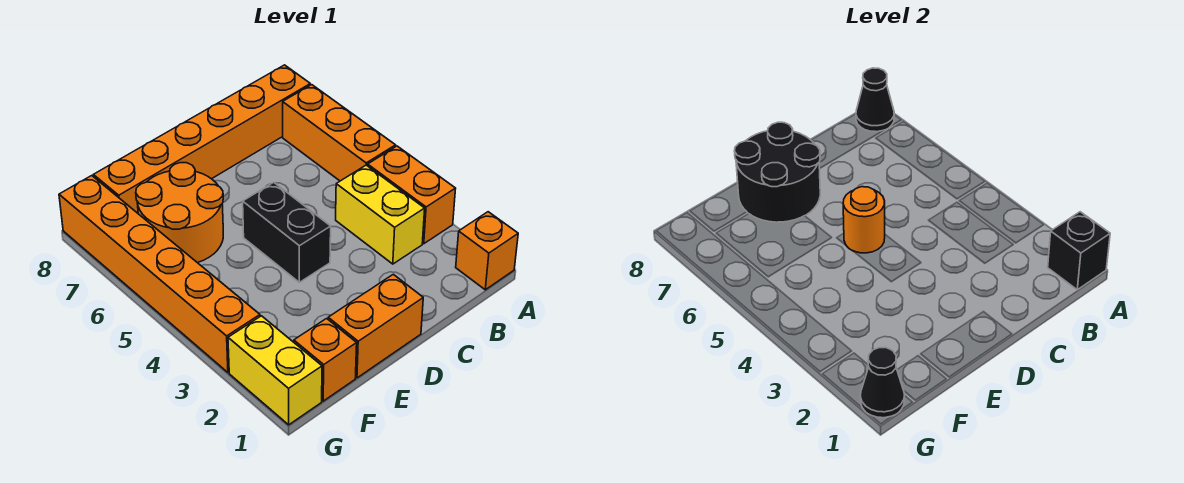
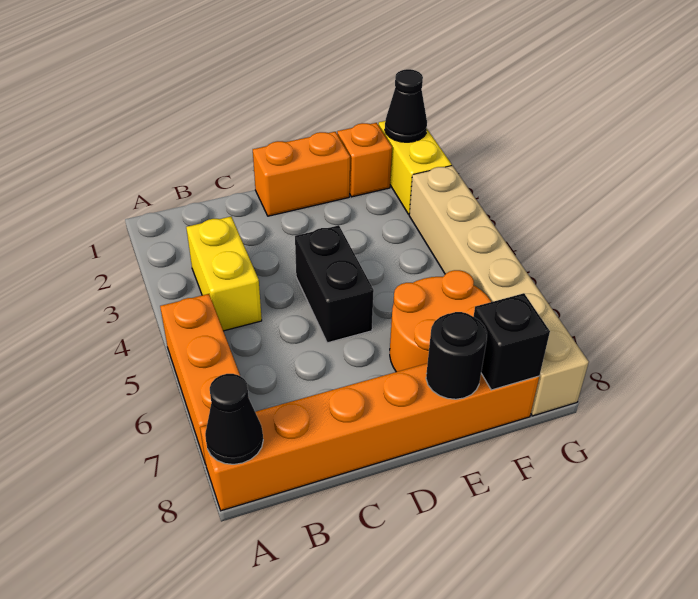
orange 1x1 brick [456,212,518,290] -> none
black 1x1 brick [1048,212,1110,290] -> black 1x1 brick moved to [474,293,550,390]
orange 1x2 brick [368,146,456,244] -> none
orange 1x1 round brick [843,187,885,253] -> none
black 2x2 round brick [735,122,820,222] -> black 1x1 round brick [426,312,487,399]
orange 1x6 brick [59,176,260,372] -> tan 1x6 brick [409,166,589,416]

